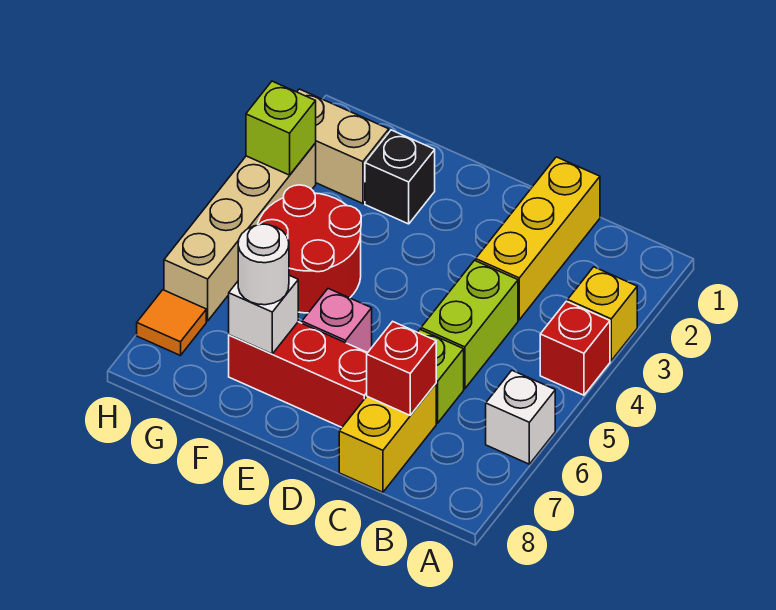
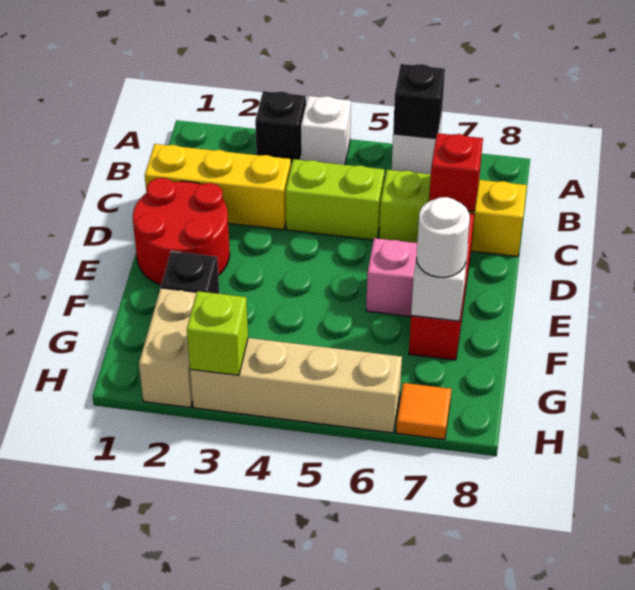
yellow 1x1 brick [568,267,637,361] -> black 1x1 brick [255,91,306,164]
red 1x1 brick [540,301,610,395] -> white 1x1 brick [301,96,351,165]
none -> black 1x1 brick [393,64,445,140]
red 2x2 round brick [258,185,361,313] -> red 2x2 round brick moved to [133,178,230,285]

